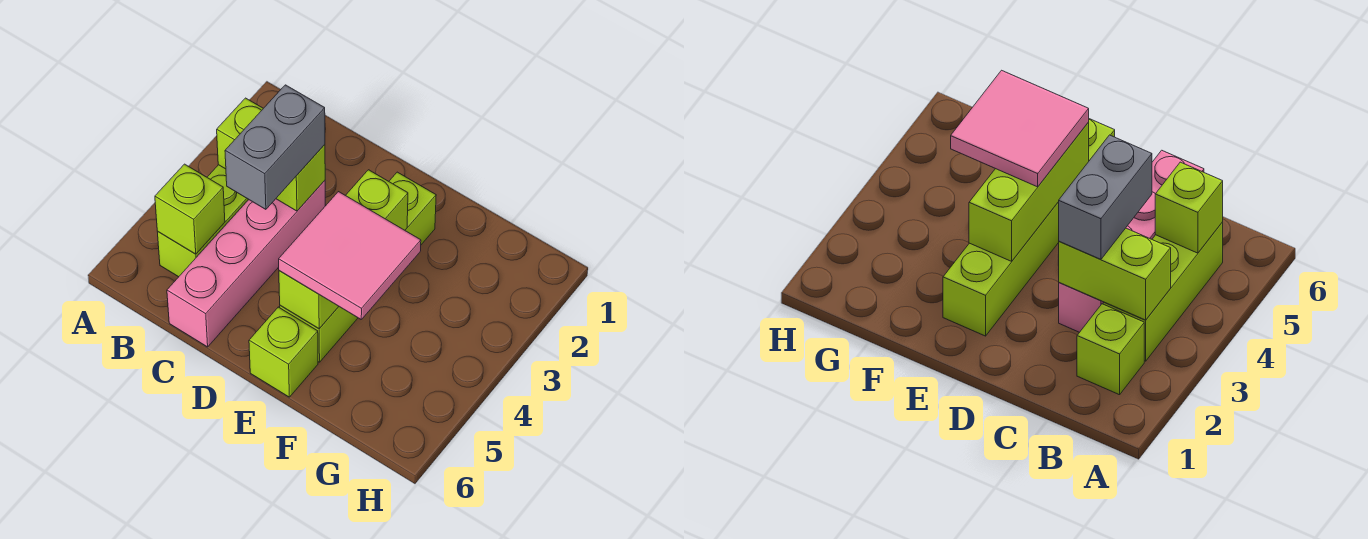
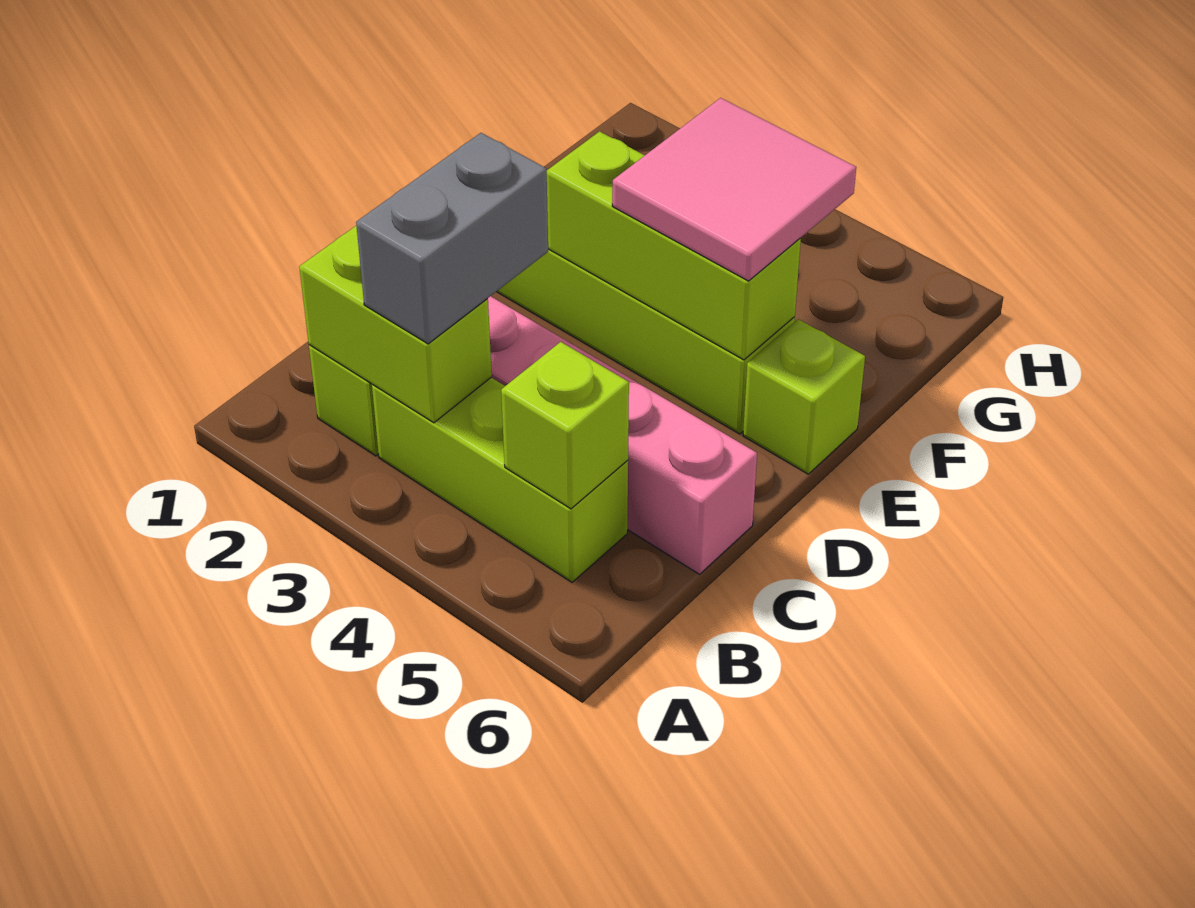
lime 1x2 brick [217,98,325,211] -> lime 1x2 brick turned to [299,226,492,423]
grey 1x2 brick [225,85,325,209] -> grey 1x2 brick turned to [356,133,548,344]

